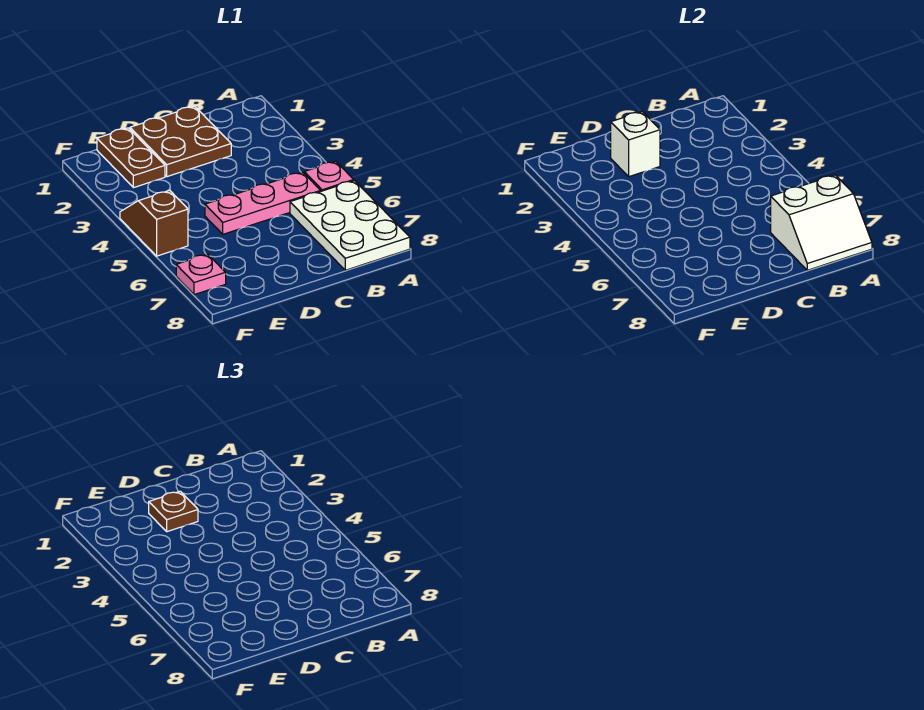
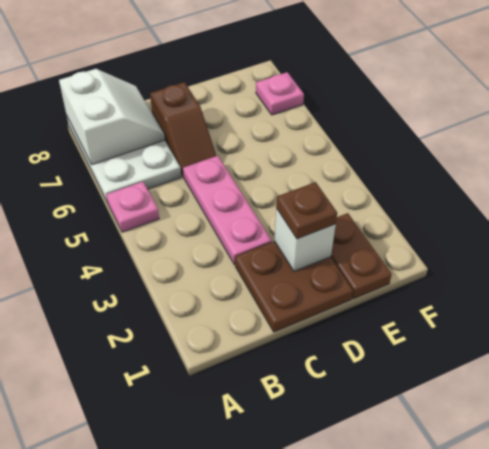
white 2x2 slope [771,175,872,270] -> white 2x2 slope turned to [59,69,165,164]
pink 1x3 plate [205,172,321,234] -> pink 1x3 plate turned to [183,156,272,265]
brown 1x2 slope [120,190,188,256] -> brown 1x2 slope moved to [150,82,216,177]

